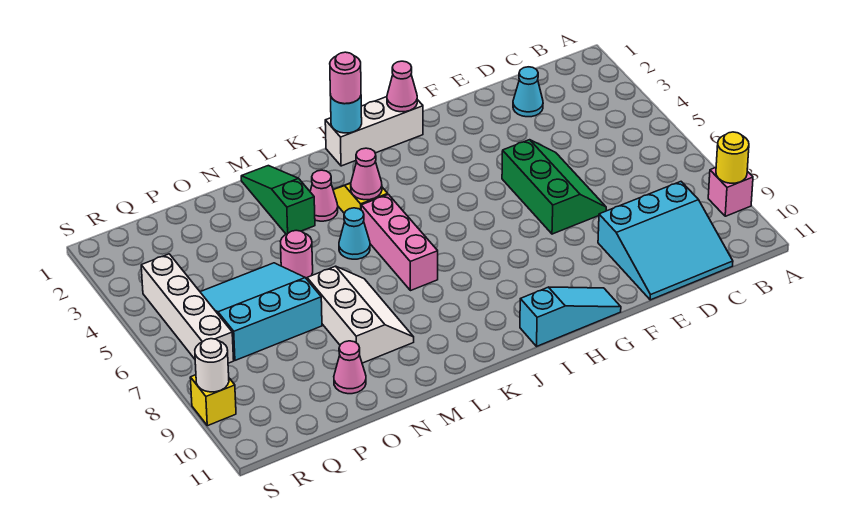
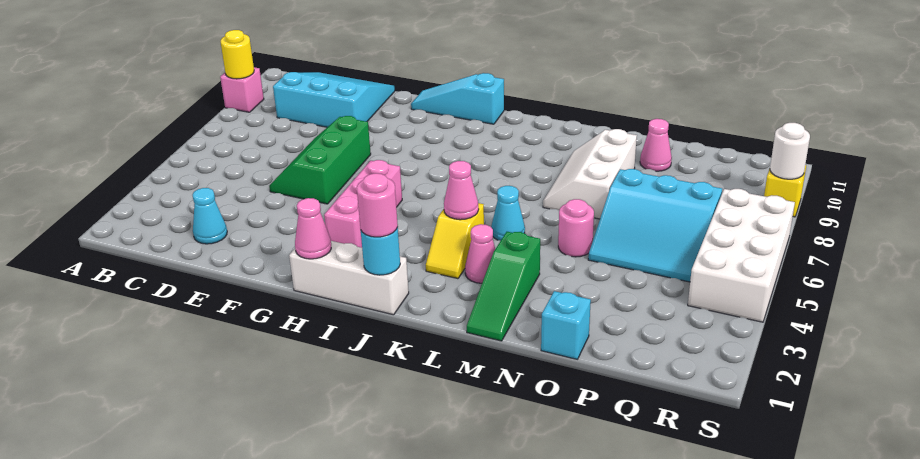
pink 1x3 brick [361,194,438,291] -> pink 1x3 brick moved to [324,160,402,248]
none -> cyan 1x1 brick [541,291,591,359]
white 1x4 brick [141,254,234,363] -> white 2x4 brick [688,189,795,322]

